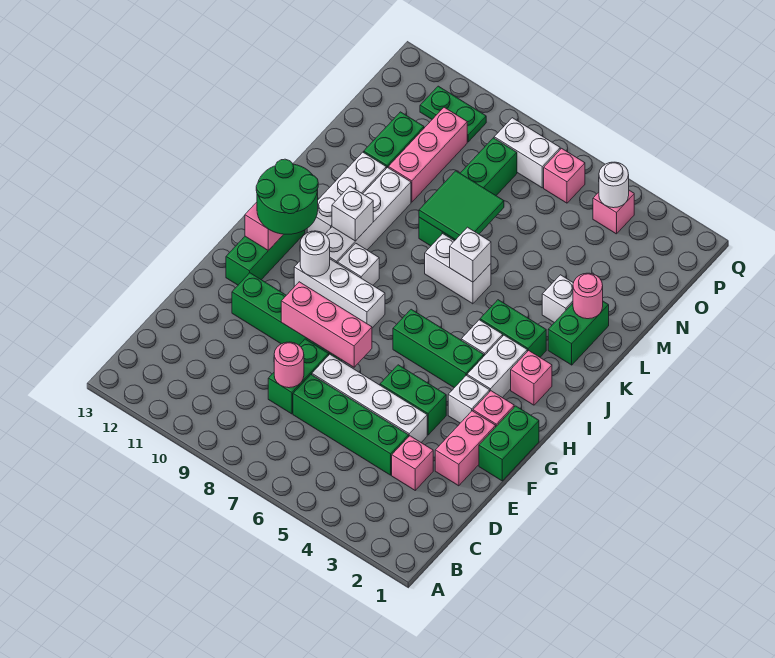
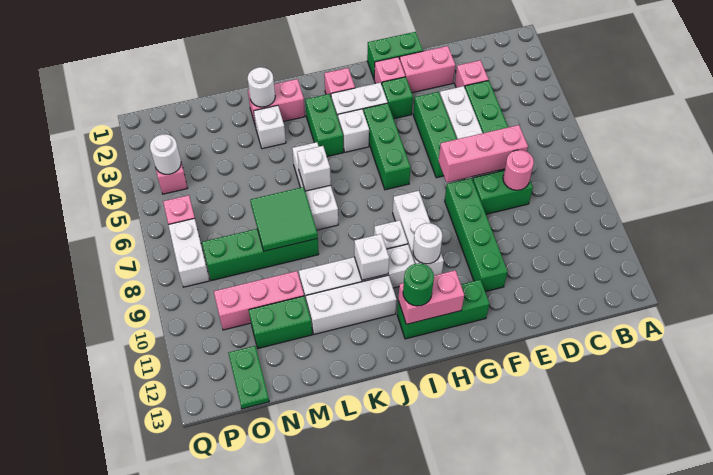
green 1x2 brick [380,365,446,435] -> green 1x3 brick [413,92,457,178]
pink 1x3 brick [281,282,372,367] -> pink 1x3 brick turned to [439,125,528,182]
white 1x1 brick [448,375,490,423] -> green 1x1 brick [382,77,413,119]
green 2x2 round brick [256,159,318,234] -> green 1x1 round brick [403,263,434,306]
green 1x2 brick [548,301,609,365] -> pink 1x2 brick [248,79,305,124]
white 1x2 brick [425,234,491,304] -> white 1x3 brick [292,142,338,230]
pink 1x1 round brick [573,273,603,319] -> white 1x1 round brick [248,67,275,107]
green 1x2 plate [420,86,486,142] -> green 1x2 plate moved to [228,346,269,409]

